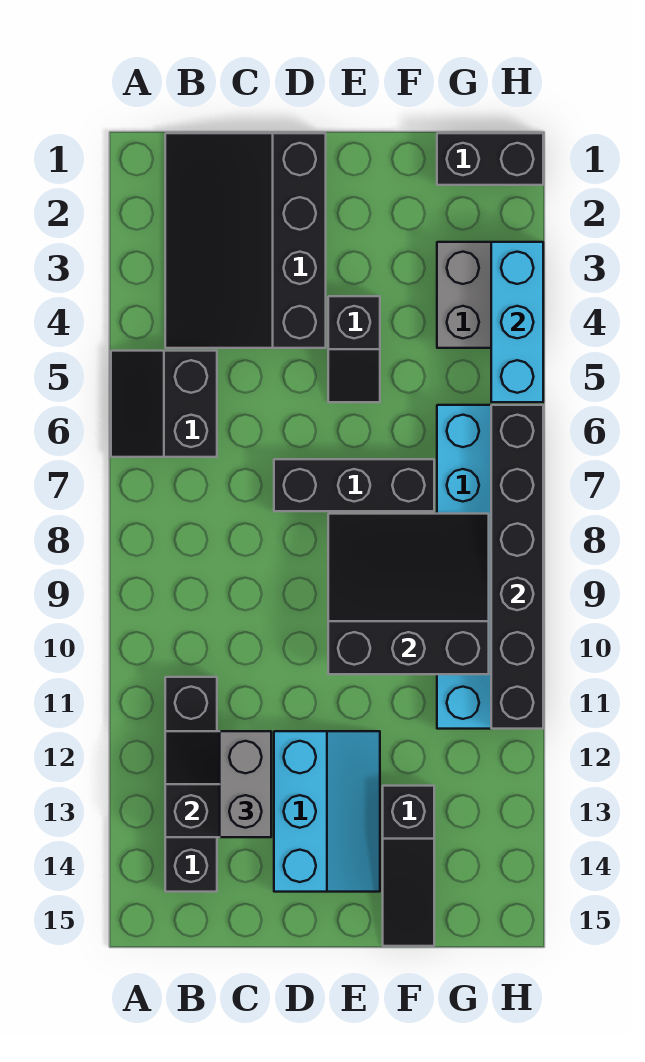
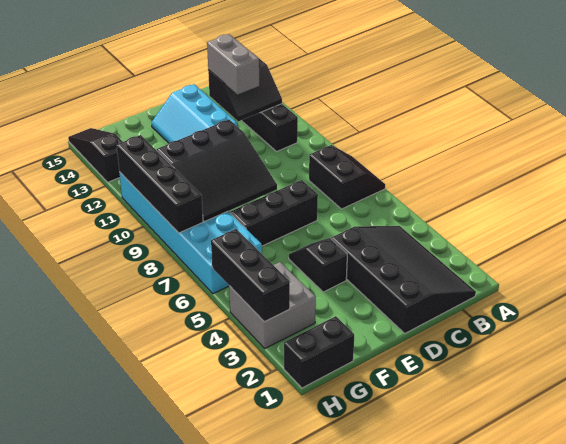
black 2x2 slope [111,351,217,457] -> black 2x2 slope moved to [309,145,385,209]
black 1x3 slope [383,786,434,946] -> black 1x3 slope moved to [68,128,123,182]
cyan 1x3 brick [491,242,543,402] -> black 1x3 brick [211,229,290,322]
black 1x6 brick [491,405,543,729] -> black 1x4 brick [117,135,203,233]

